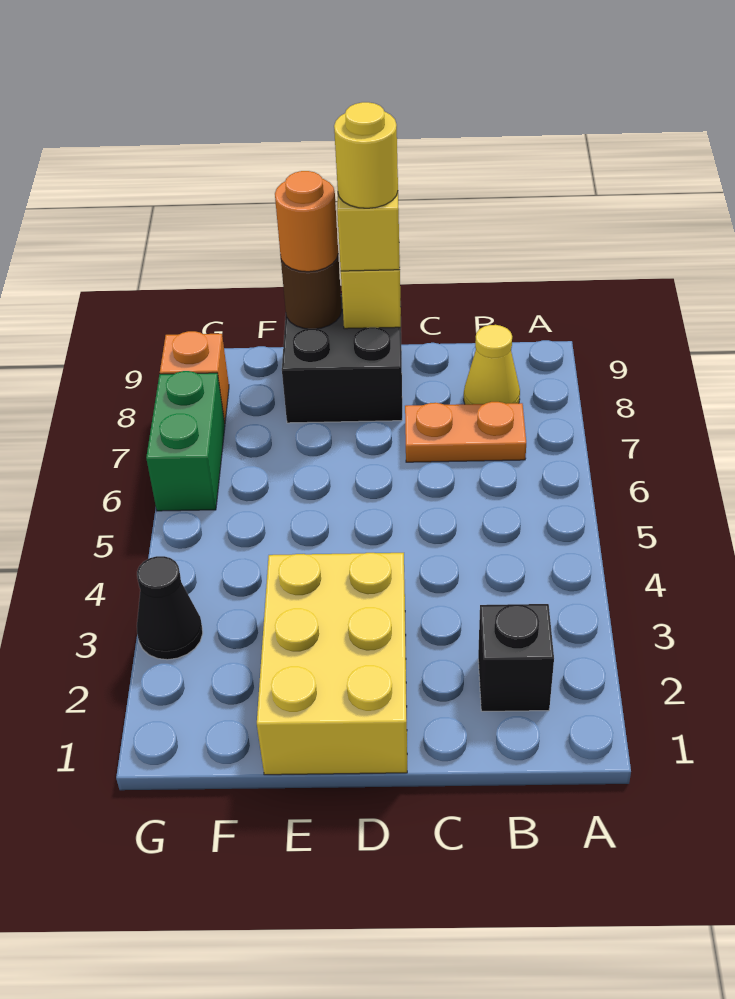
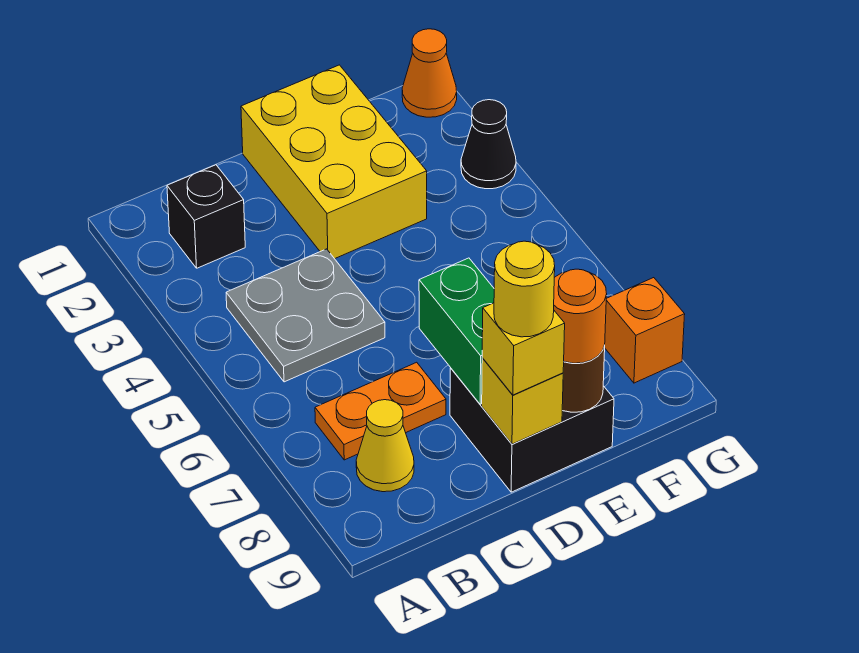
none -> grey 2x2 plate [226,249,385,382]
none -> orange 1x1 cone [402,29,457,117]
green 1x2 brick [146,371,225,511] -> green 1x2 brick moved to [419,258,494,404]

